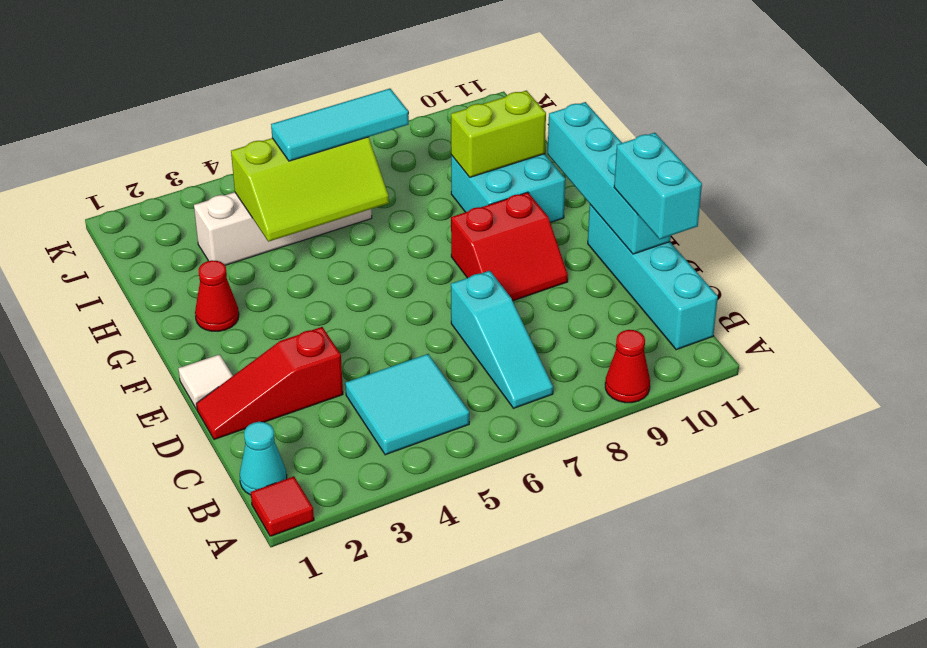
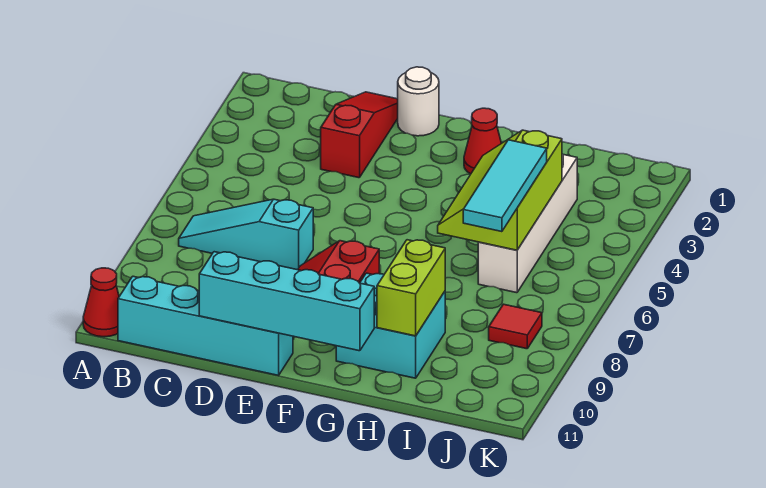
red 1x1 tile [251,476,314,536] -> red 1x1 tile moved to [489,304,542,349]
red 1x1 cone [605,330,650,403] -> red 1x1 cone moved to [83,268,119,337]
cyan 1x1 cone [240,422,287,495] -> none
cyan 2x2 tile [345,354,469,455] -> none
cyan 1x2 brick [614,133,702,239] -> none
white 1x1 tile [178,354,233,409] -> white 1x1 round brick [398,67,439,136]

